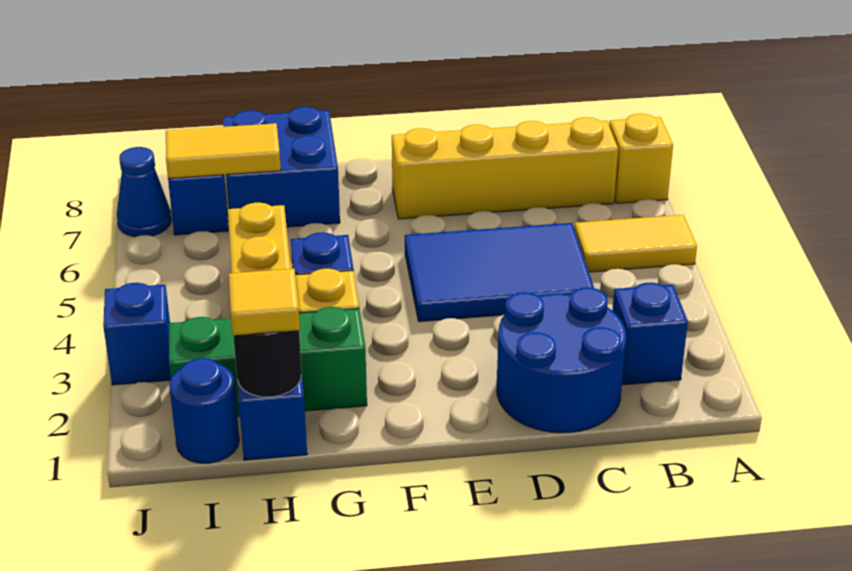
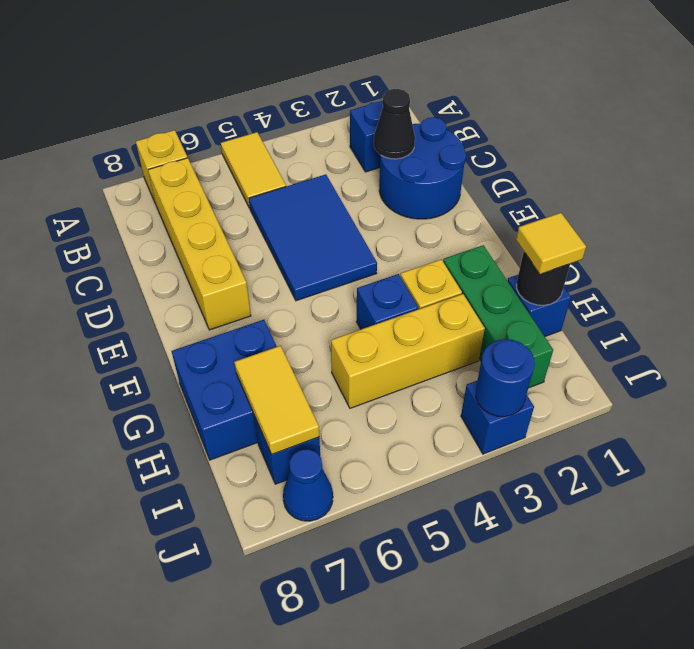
none -> black 1x1 cone [374,89,415,159]
blue 1x1 round brick [169,358,239,463] -> blue 1x1 round brick moved to [476,339,535,417]

